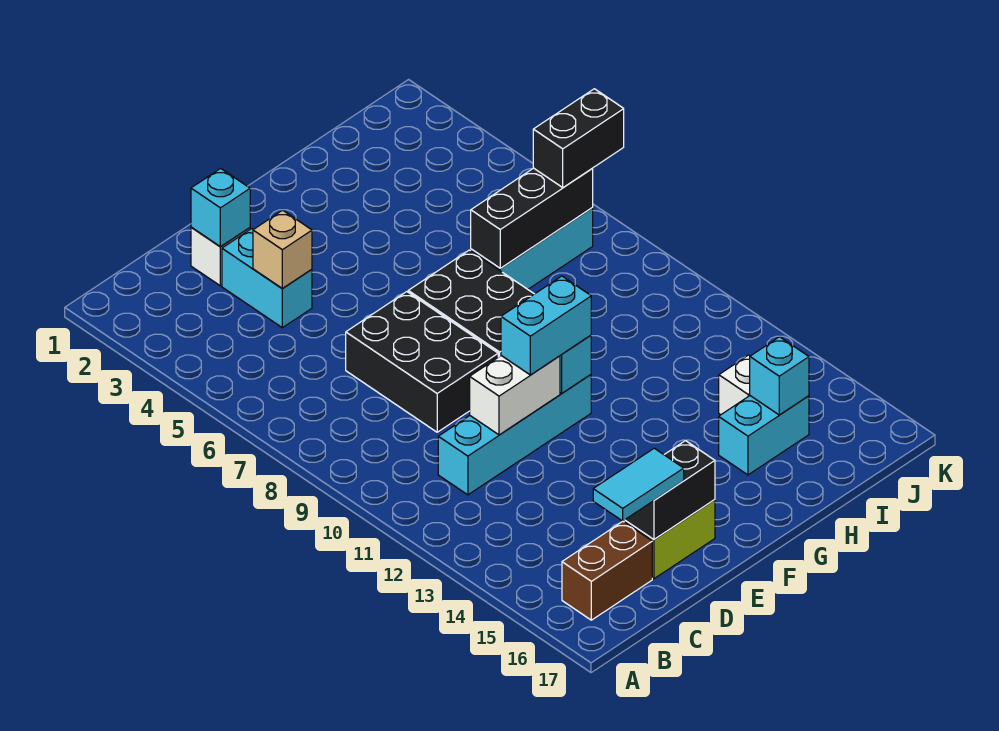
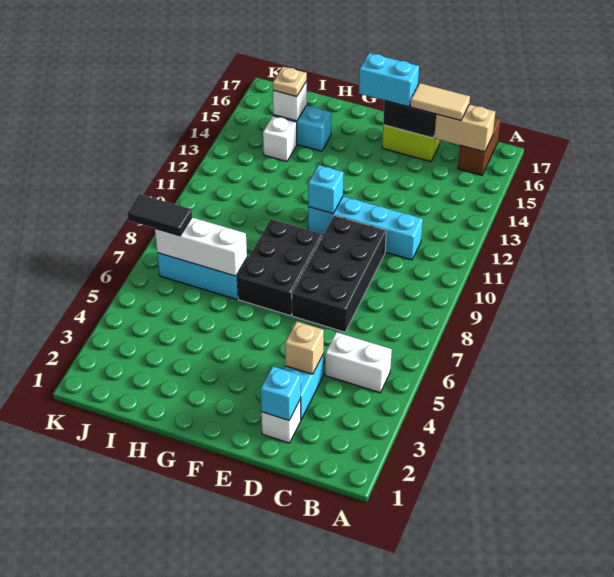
brown 1x2 brick [562,521,652,620] -> brown 1x2 brick turned to [458,117,501,175]
none -> tan 1x2 brick [434,105,495,152]
cyan 1x2 tile [593,448,684,521] -> tan 1x2 tile [410,83,470,121]
black 2x3 brick [346,292,498,432] -> black 2x4 brick [292,215,386,332]
white 1x2 brick [470,356,560,435] -> white 1x2 brick moved to [325,332,392,393]
cyan 1x2 brick [501,276,591,375] -> cyan 1x2 brick moved to [359,53,419,107]
black 1x3 brick [471,168,593,268] -> white 1x3 brick [155,218,247,276]
cyan 1x1 brick [750,337,809,415] -> white 1x1 brick [273,81,307,121]
none -> tan 1x1 plate [273,67,307,97]
black 1x2 brick [533,89,624,187] -> black 1x2 tile [127,194,192,236]

